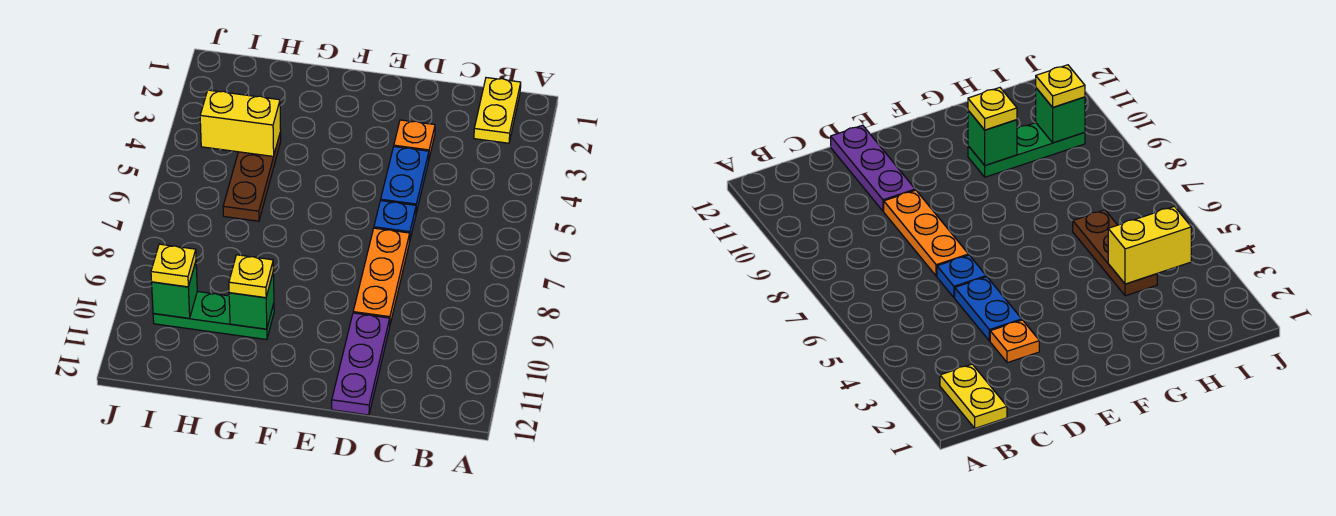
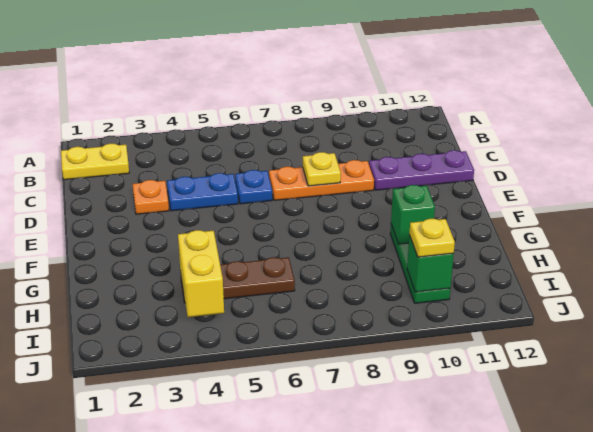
yellow 1x1 plate [229,255,273,298] -> yellow 1x1 plate moved to [303,152,341,186]

